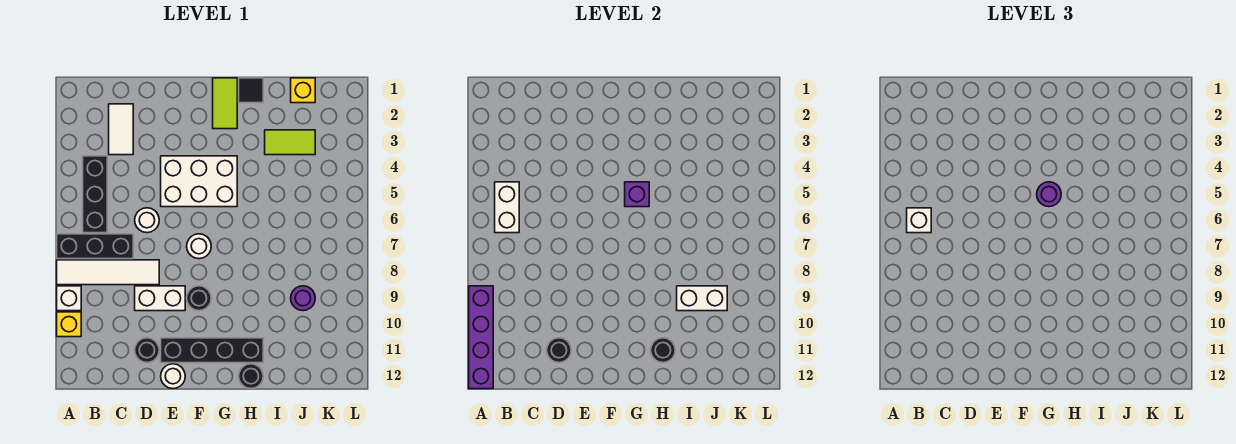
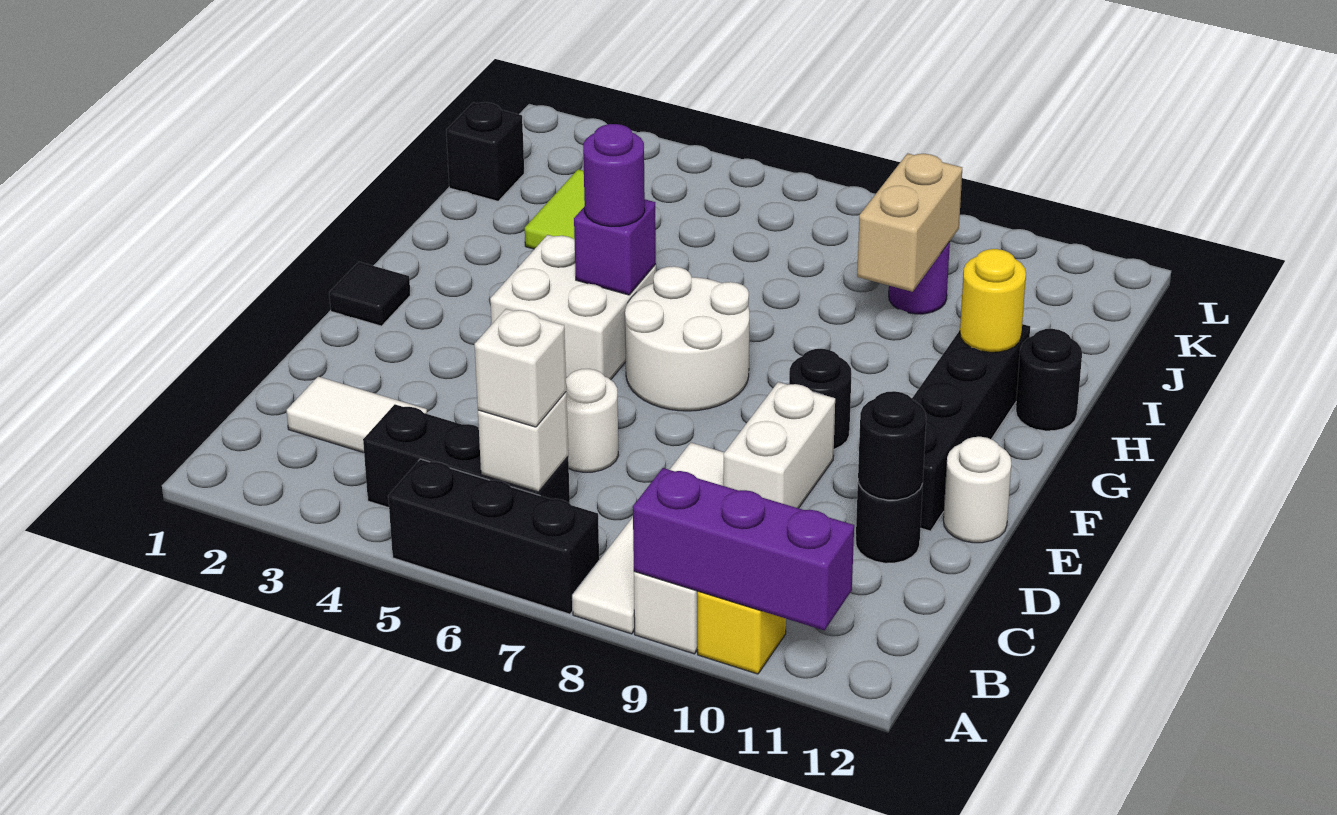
black 1x3 brick [57,234,133,259] -> black 1x3 brick turned to [388,459,599,614]
purple 1x4 brick [469,286,493,389] -> purple 1x3 brick [633,468,854,630]
white 1x2 brick [495,182,519,233] -> white 1x1 brick [478,392,568,492]
white 2x3 brick [161,156,237,207] -> white 2x2 brick [490,235,656,380]
white 1x1 round brick [187,234,211,259] -> white 2x2 round brick [625,266,750,411]
lime 1x2 tile [213,78,237,129] -> none
black 1x1 tile [239,78,263,103] -> black 1x1 tile moved to [329,262,410,326]
black 1x1 round brick [651,338,675,363] -> yellow 1x1 round brick [960,249,1026,352]
white 1x2 brick [677,286,727,311] -> tan 1x2 brick [857,153,962,292]
yellow 1x1 brick [291,78,315,103] -> black 1x1 brick [446,102,524,201]

